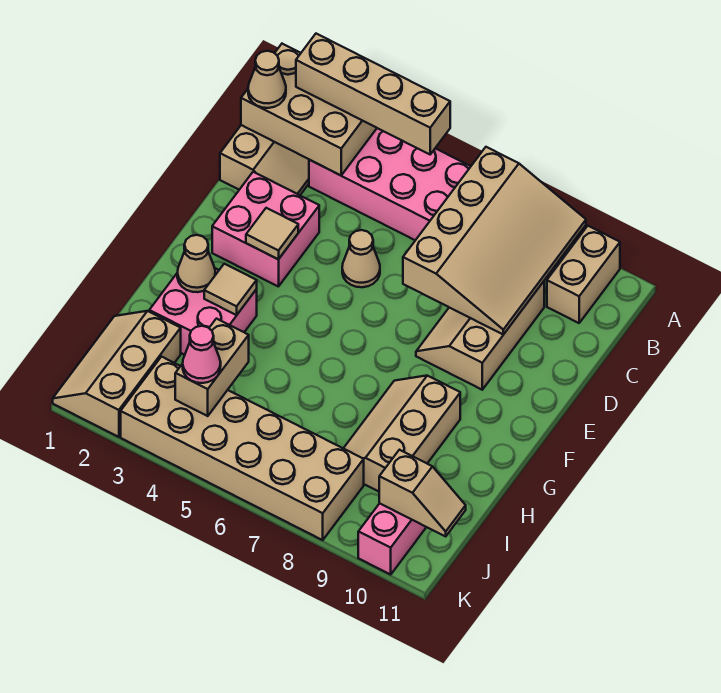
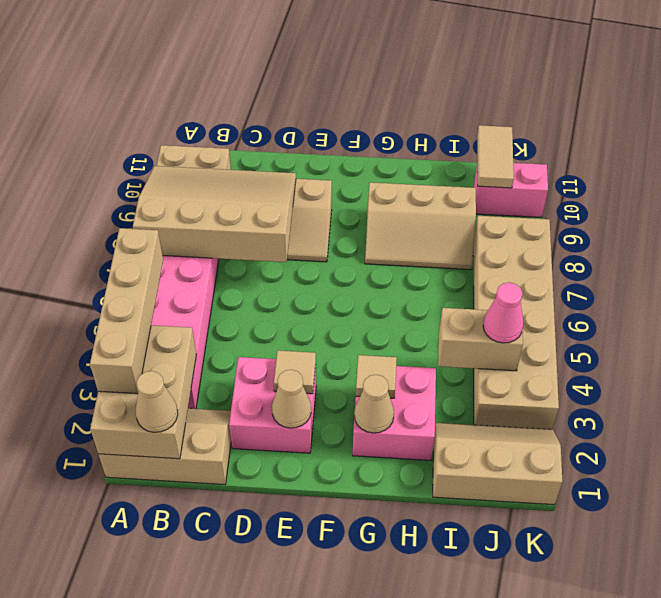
tan 1x1 cone [342,230,380,287] -> tan 1x1 cone moved to [272,370,311,428]
tan 2x3 slope [53,311,181,437] -> tan 2x3 slope turned to [433,423,562,505]
tan 1x2 slope [379,450,466,536] -> tan 1x2 tile [477,125,514,188]

